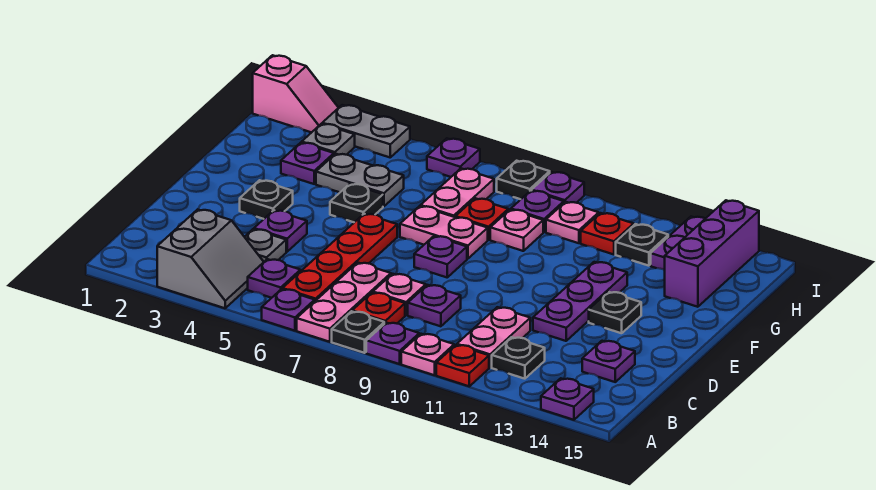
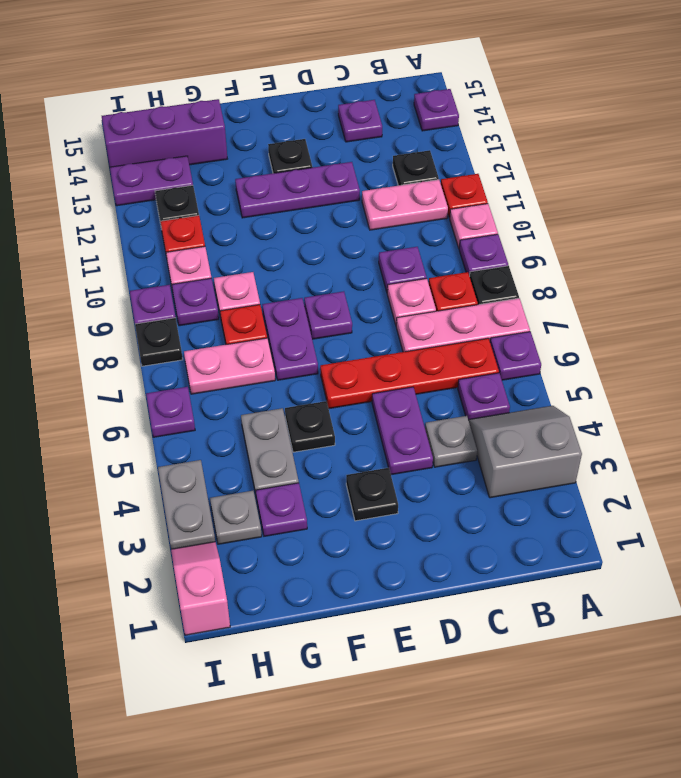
purple 1x1 plate [254,210,307,252] -> purple 1x2 plate [372,387,433,475]
pink 1x2 plate [400,206,488,259] -> purple 1x2 plate [262,298,318,380]

